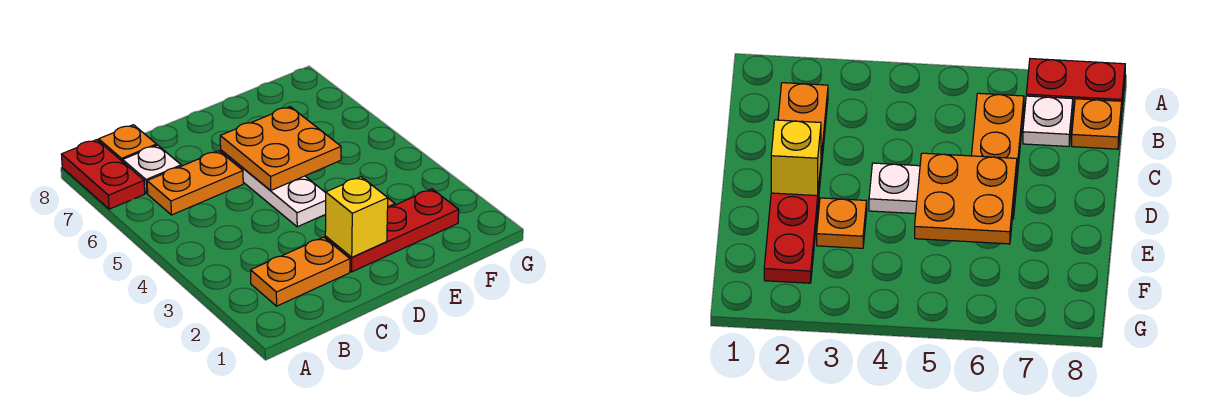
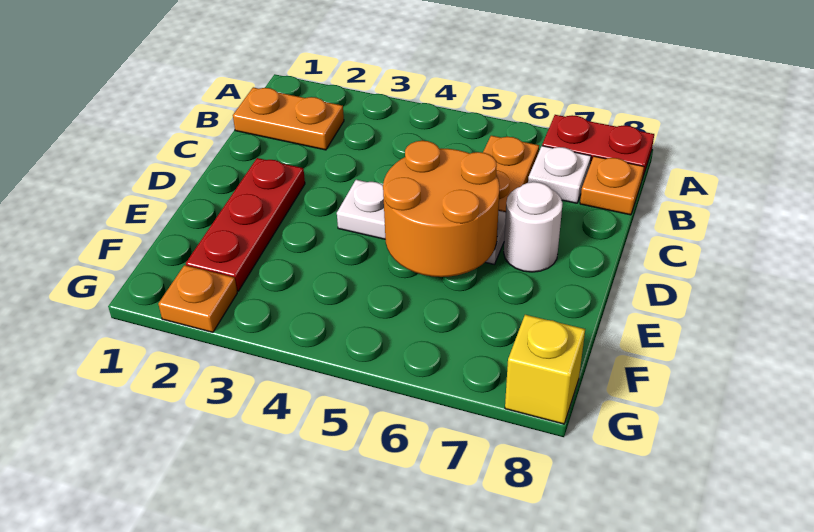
orange 1x2 plate [251,237,350,306] -> orange 1x2 plate turned to [233,87,344,150]
yellow 1x1 brick [325,177,388,257] -> yellow 1x1 brick moved to [505,315,585,424]
orange 2x2 plate [220,107,341,191] -> orange 2x2 round brick [383,141,500,277]
none -> white 1x1 round brick [504,182,563,272]
orange 1x1 plate [817,198,867,248] -> orange 1x1 plate moved to [158,265,237,332]

